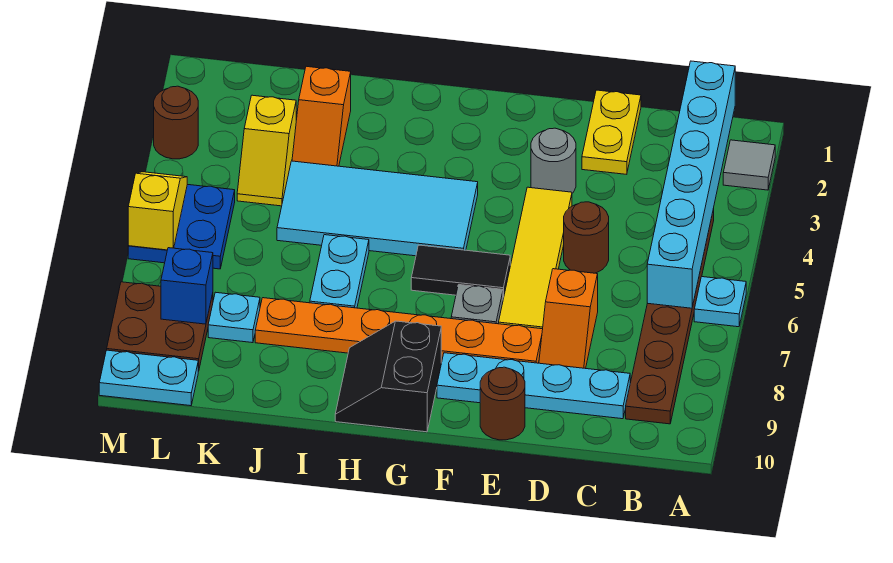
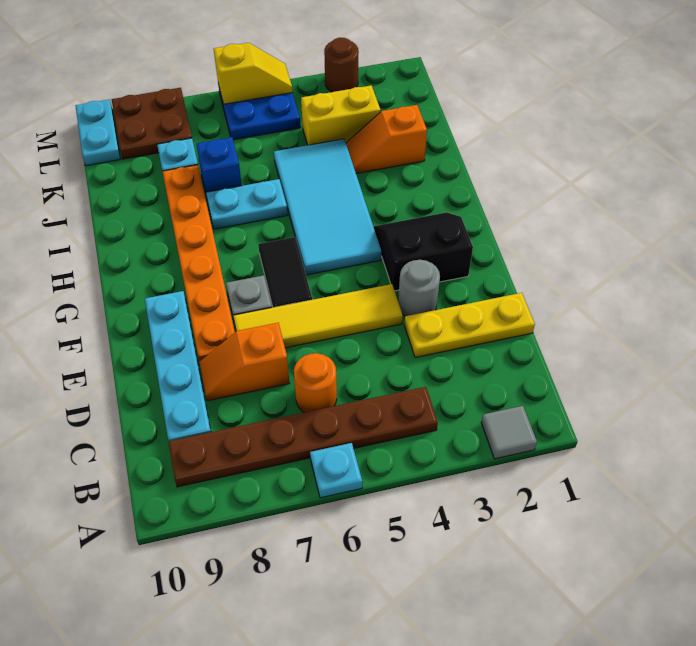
cyan 1x6 brick [647,61,735,308] -> none
none -> orange 1x1 round brick [294,353,337,412]
yellow 1x2 plate [582,90,641,174] -> yellow 1x3 plate [404,293,535,358]
brown 1x1 round brick [564,202,609,273] -> none
brown 1x1 round brick [480,367,525,440] -> none
black 2x2 slope [335,321,441,432] -> black 2x2 slope moved to [374,212,473,291]
yellow 1x2 slope [237,95,296,206] -> yellow 1x2 brick [301,86,381,145]
blue 1x1 brick [161,248,213,324] -> blue 1x1 brick moved to [196,137,242,197]

